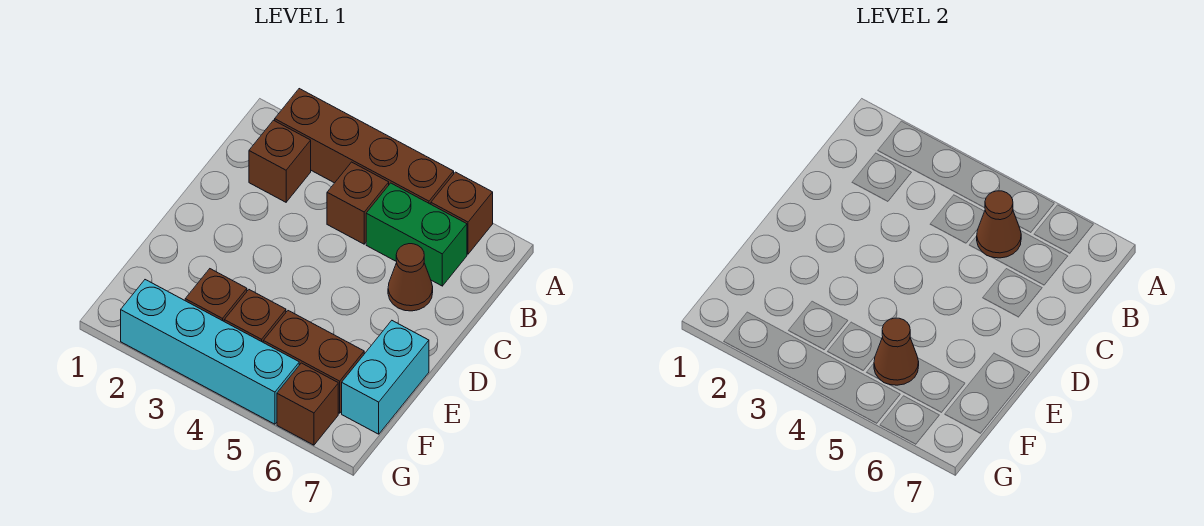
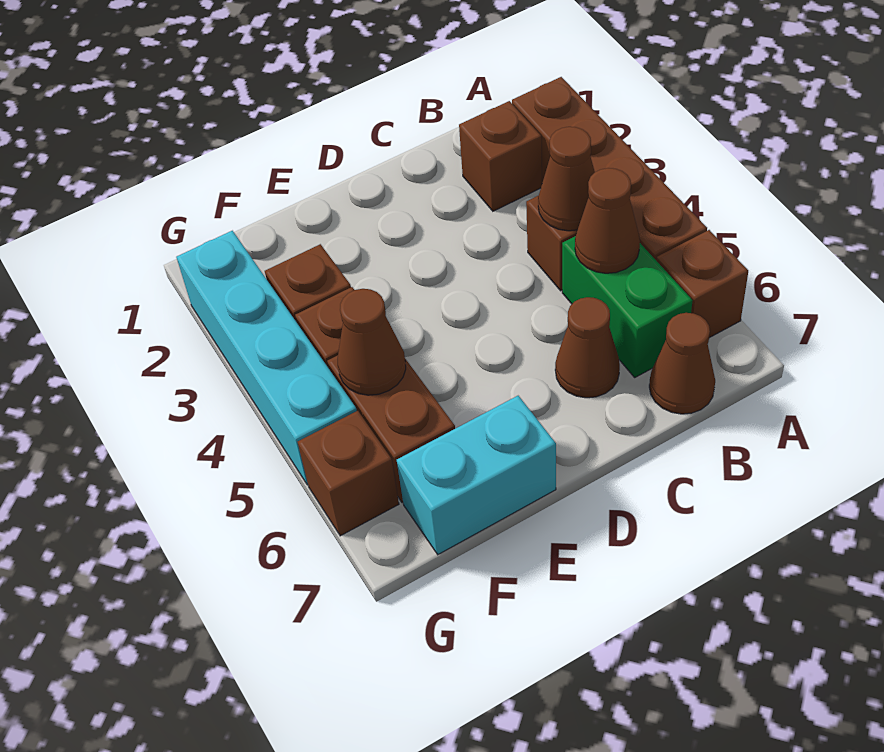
none -> brown 1x1 cone [538,127,595,231]
none -> brown 1x1 cone [649,313,715,414]

